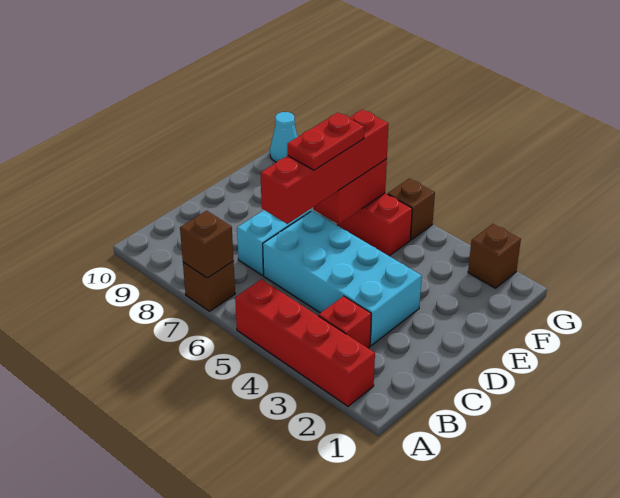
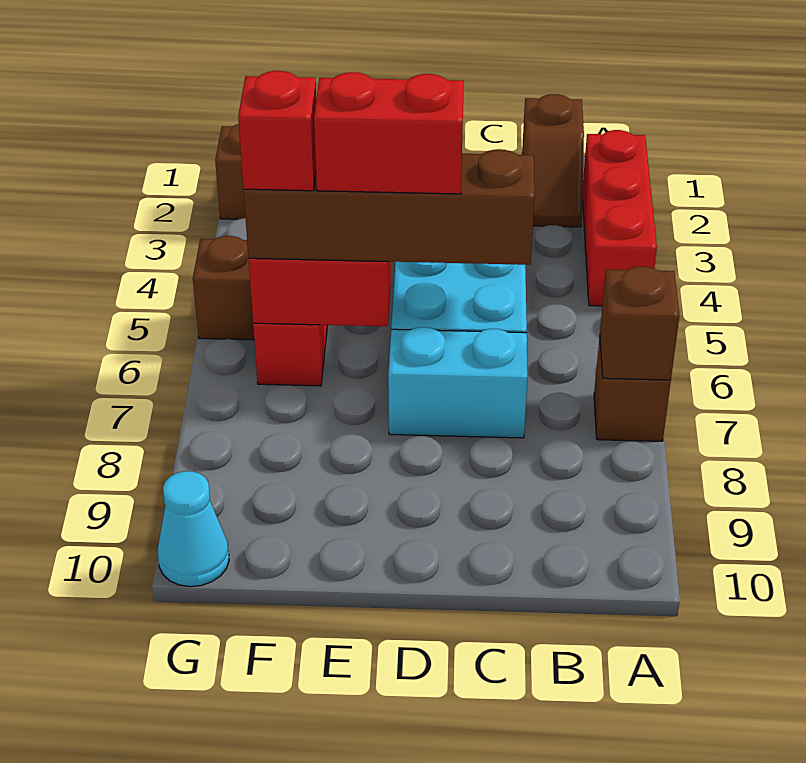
red 1x4 brick [235,279,375,406] -> red 1x3 brick [583,130,657,306]
none -> brown 1x2 slope [522,94,584,227]
red 1x1 brick [318,296,371,348] -> red 1x1 brick moved to [238,71,316,191]
red 1x4 brick [261,110,389,224] -> brown 1x4 brick [244,149,535,265]
red 1x2 plate [287,113,364,170] -> red 1x2 brick [314,72,464,194]

